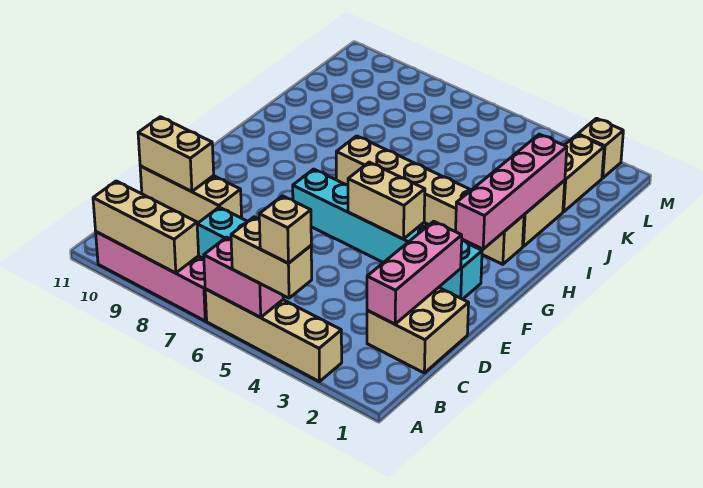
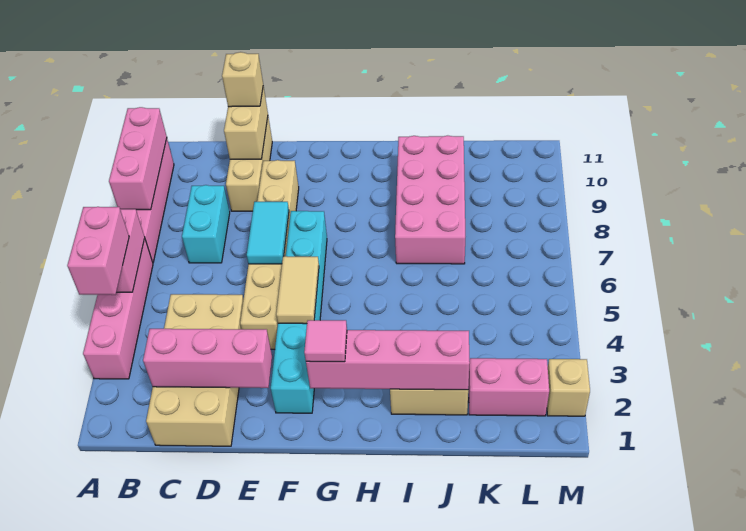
tan 1x4 brick [205,289,342,382] -> pink 1x4 brick [83,239,153,379]
tan 1x2 brick [231,217,312,298] -> pink 1x2 brick [67,207,129,295]
tan 1x1 brick [259,196,311,263] -> tan 1x1 brick moved to [222,52,263,107]
tan 1x3 brick [93,181,199,273] -> pink 1x3 brick [109,107,167,210]
tan 2x2 brick [367,287,469,373] -> tan 2x4 brick [146,294,244,446]
none -> cyan 1x2 tile [247,202,289,264]
tan 1x2 brick [348,162,425,239] -> tan 1x2 tile [276,256,319,324]
none -> pink 1x1 tile [304,320,347,362]
tan 1x6 brick [336,136,524,264] -> tan 1x6 brick moved to [240,160,299,349]
none -> pink 2x4 brick [395,136,465,264]
tan 1x2 brick [563,135,604,212] -> pink 1x2 brick [469,358,549,416]

